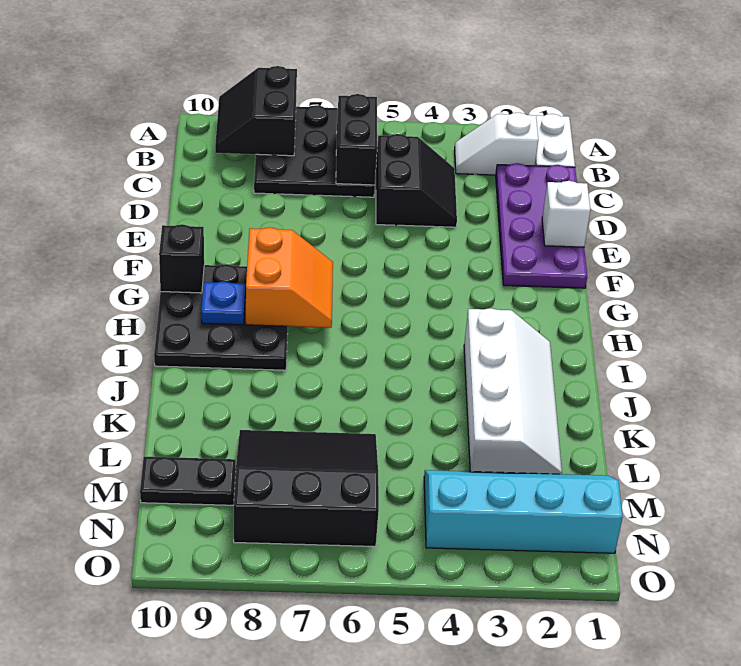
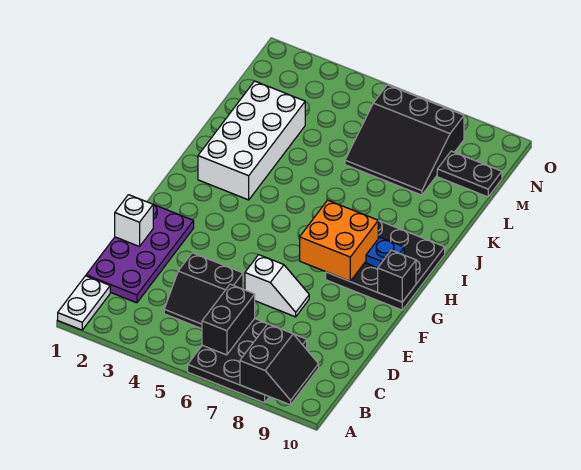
white 1x2 slope [455,112,538,175] -> white 1x2 slope moved to [245,255,309,317]
black 2x2 slope [376,134,457,227] -> black 2x2 slope turned to [164,253,243,329]
orange 2x2 slope [246,227,333,328] -> orange 2x2 brick [300,200,378,281]
white 2x4 slope [464,308,562,474] -> white 2x4 brick [198,81,305,200]
cyan 2x4 slope [424,470,623,553] -> none

